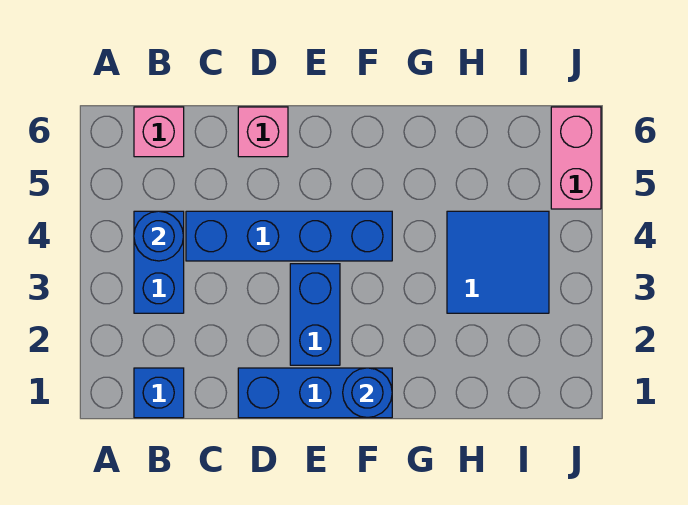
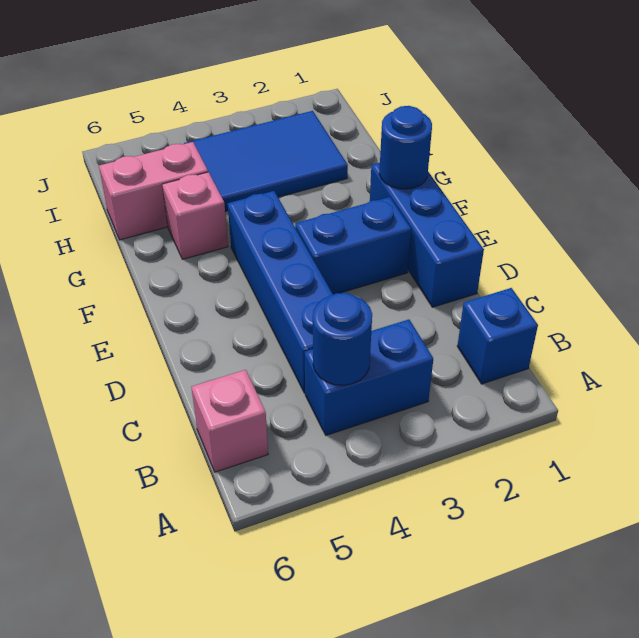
pink 1x1 brick [238,107,288,157] -> pink 1x1 brick moved to [162,172,228,259]
blue 2x2 tile [447,211,549,313] -> blue 2x3 tile [184,111,348,211]
pink 1x2 brick [551,107,601,209] -> pink 1x2 brick moved to [99,142,208,240]

